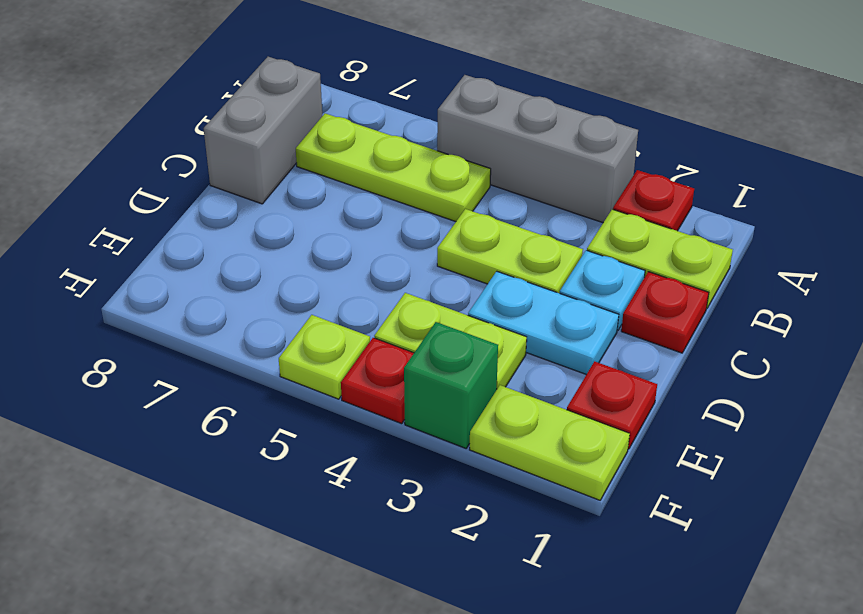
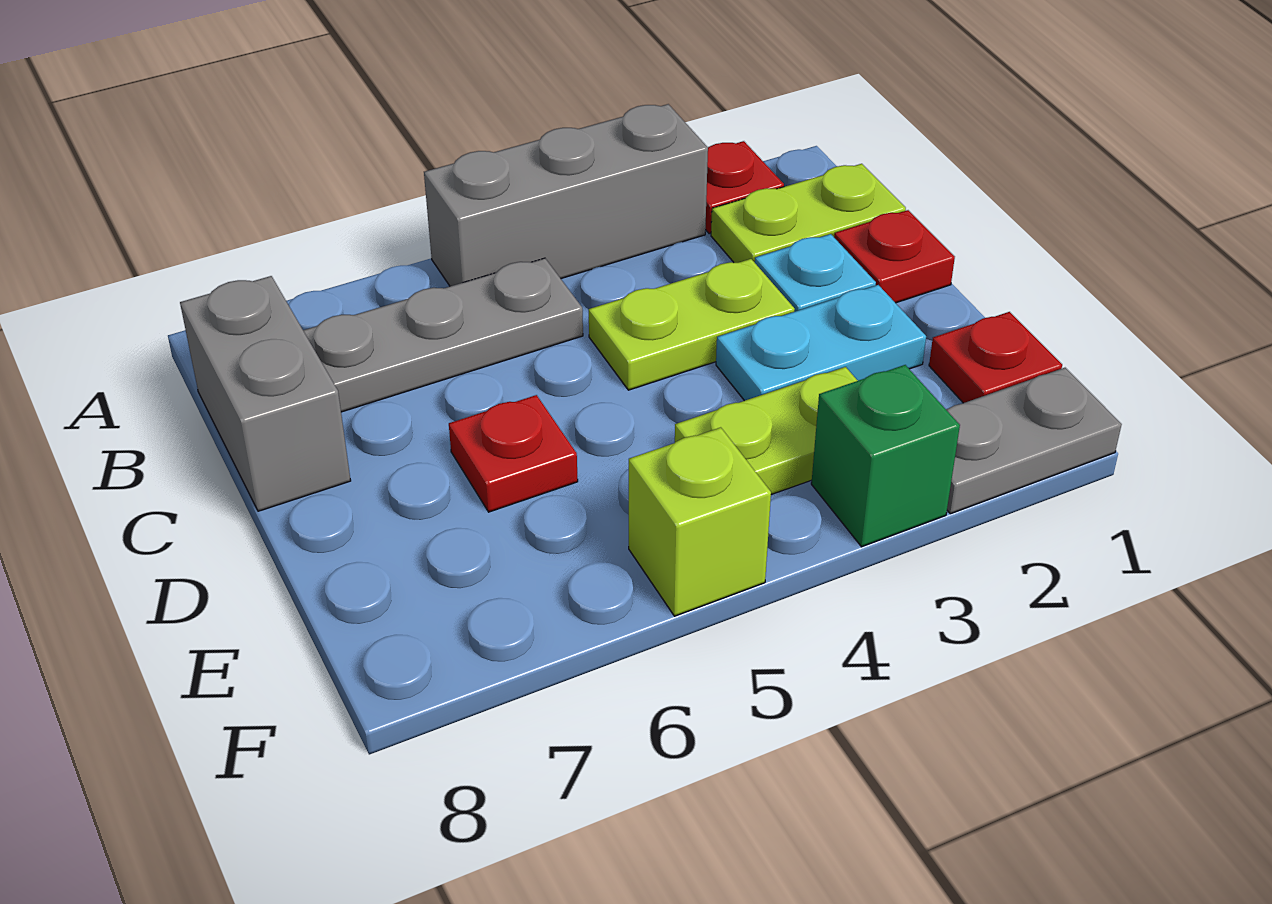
lime 1x3 plate [296,113,491,222] -> grey 1x3 plate [303,258,583,412]
lime 1x2 plate [470,385,630,500] -> grey 1x2 plate [946,368,1122,514]
red 1x1 plate [341,338,414,424] -> red 1x1 plate moved to [449,395,578,512]
lime 1x1 plate [279,315,370,399] -> lime 1x1 brick [629,427,771,616]

